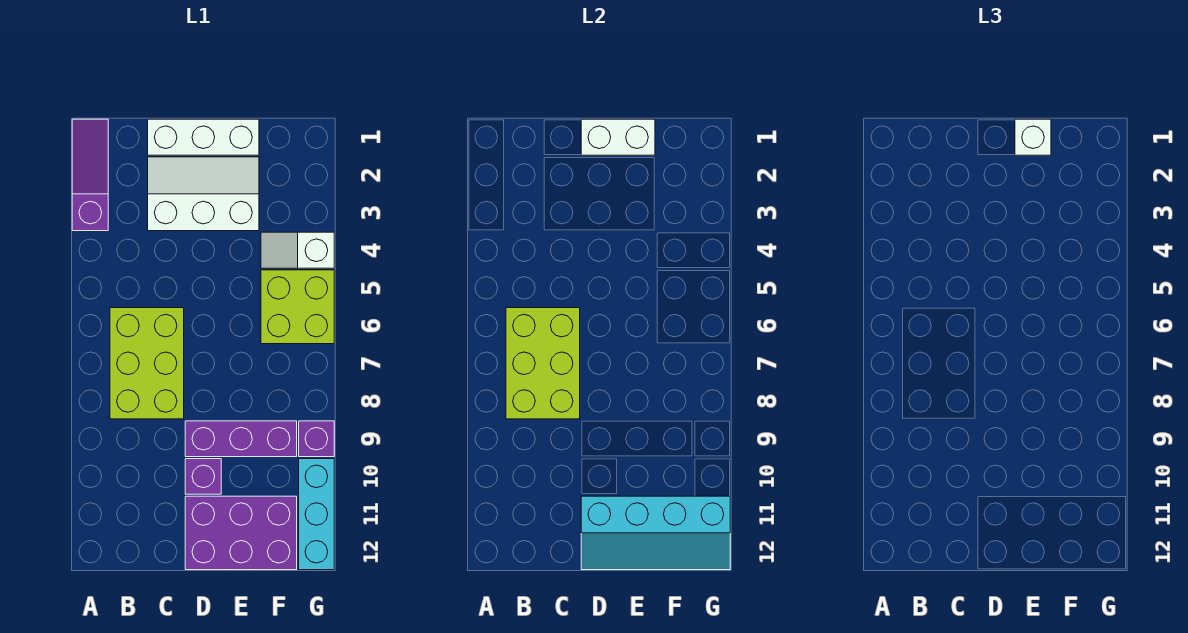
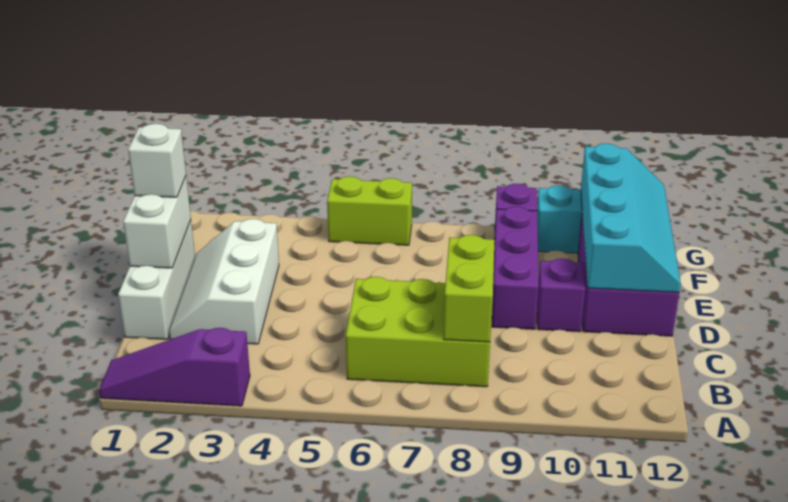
lime 2x3 brick [506,308,580,419] -> lime 1x2 brick [443,235,494,342]
white 1x2 slope [261,232,334,268] -> none
lime 2x2 brick [261,270,334,344] -> lime 1x2 brick [327,176,412,245]

